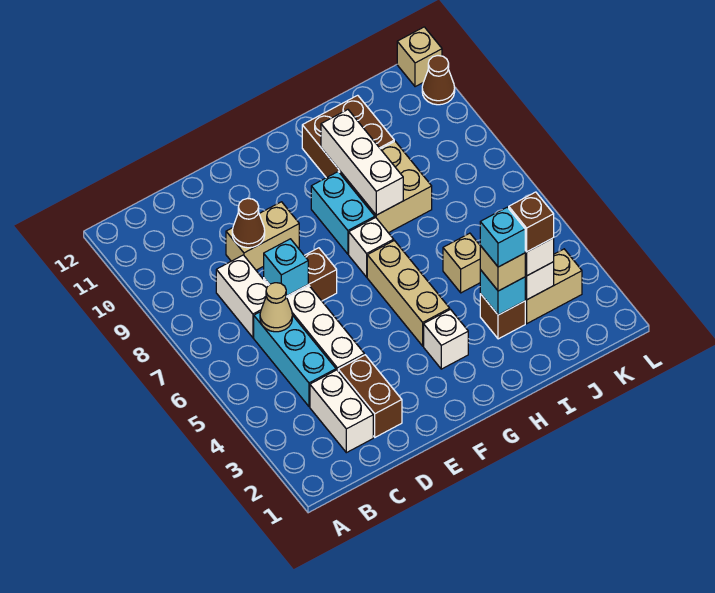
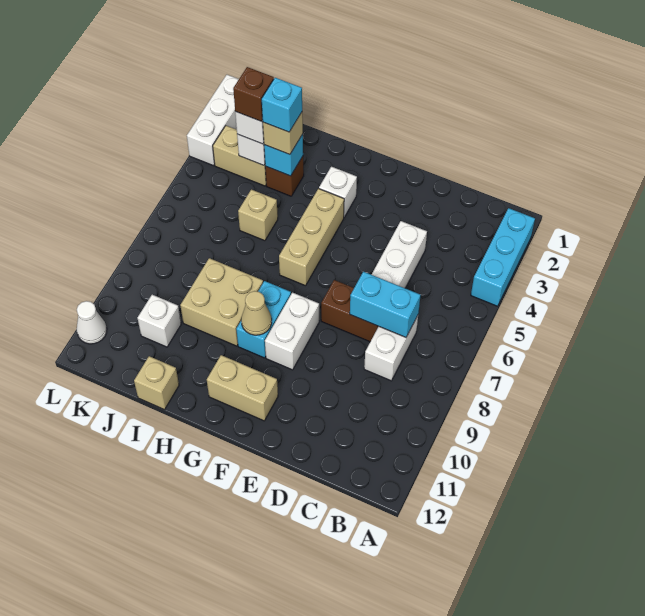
white 1x2 brick [310,370,373,453] -> white 1x2 brick moved to [265,293,319,370]
cyan 1x3 brick [254,312,336,407] -> cyan 1x3 brick moved to [471,208,535,306]
tan 1x1 cone [260,283,292,332] -> tan 1x1 cone moved to [241,291,272,335]
brown 1x2 brick [338,355,402,437] -> none
cyan 1x1 brick [264,239,308,296] -> cyan 1x2 brick [350,272,421,337]
tan 1x2 brick [226,202,299,270] -> tan 1x2 brick moved to [207,355,278,421]
brown 1x1 cone [232,198,265,248] -> none
white 1x1 brick [349,218,394,277] -> white 1x1 brick moved to [137,295,181,347]
white 1x3 brick [321,110,403,215] -> white 1x3 brick moved to [187,75,239,166]
brown 2x2 brick [302,95,394,178] -> none
brown 1x1 cone [422,56,455,105] -> white 1x1 cone [77,301,107,344]
tan 1x1 brick [397,27,442,87] -> tan 1x1 brick moved to [134,356,179,410]

